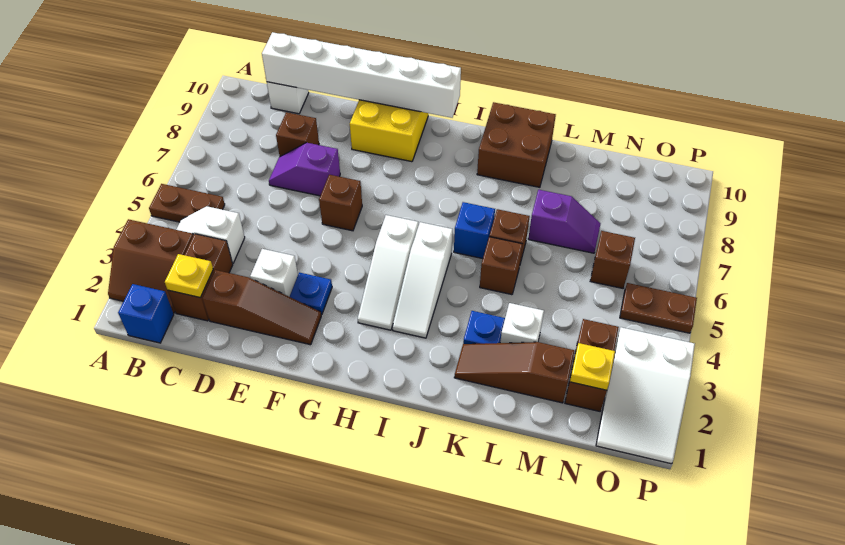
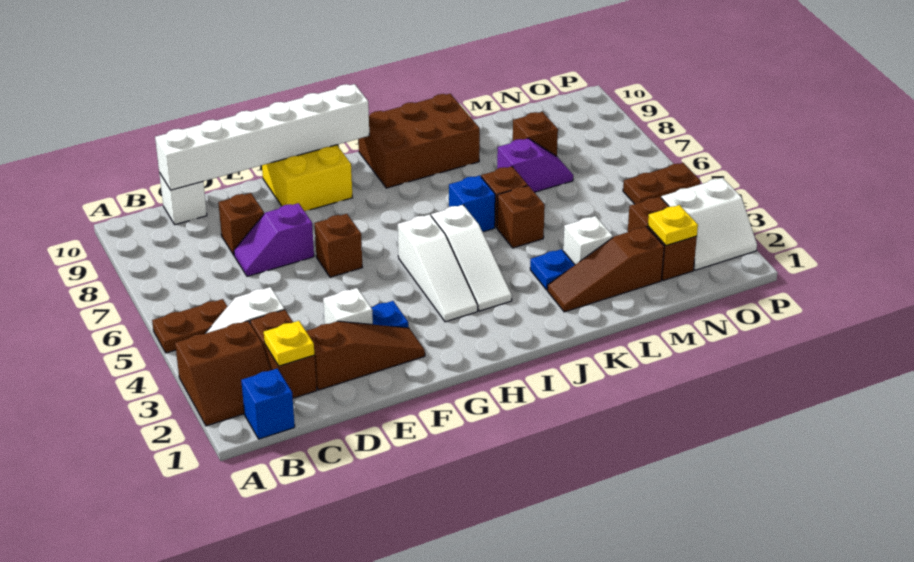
brown 2x2 brick [477,102,556,187] -> brown 2x3 brick [359,94,480,188]
brown 1x1 brick [590,231,635,288] -> brown 1x1 brick moved to [513,112,558,156]
white 2x3 slope [596,327,695,464] -> white 2x2 slope [661,178,757,270]

